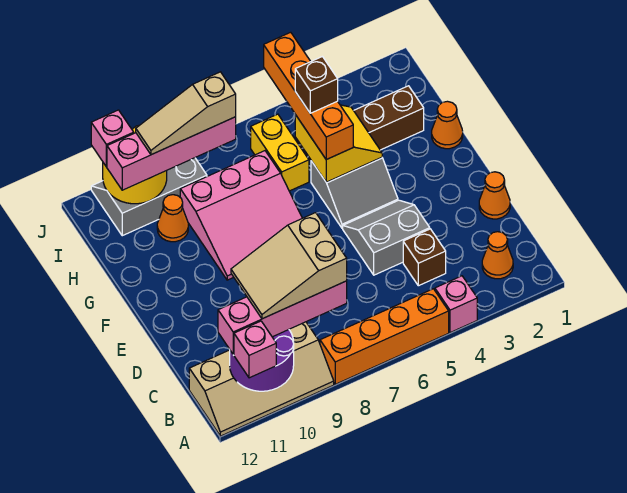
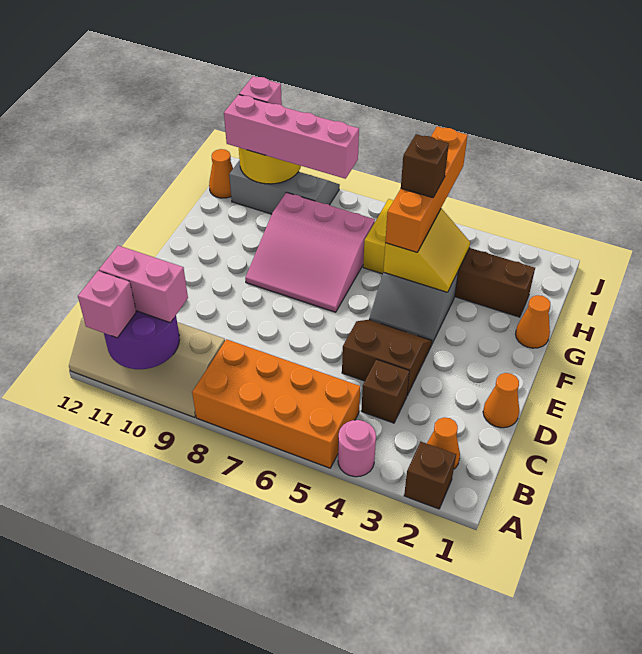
none -> brown 1x1 brick [404,442,456,509]
pink 1x1 brick [435,276,477,333] -> pink 1x1 round brick [338,420,376,477]
orange 1x4 brick [320,289,449,384] -> orange 2x4 brick [192,339,360,468]
pink 1x4 brick [218,281,347,354] -> pink 1x2 brick [99,246,188,323]
tan 2x3 slope [231,213,347,319] -> none
grey 2x2 slope [343,200,430,275] -> brown 2x2 slope [342,320,432,395]
orange 1x1 cone [157,195,188,242] -> orange 1x1 cone moved to [209,149,233,198]
tan 1x3 slope [136,72,236,155] -> none

